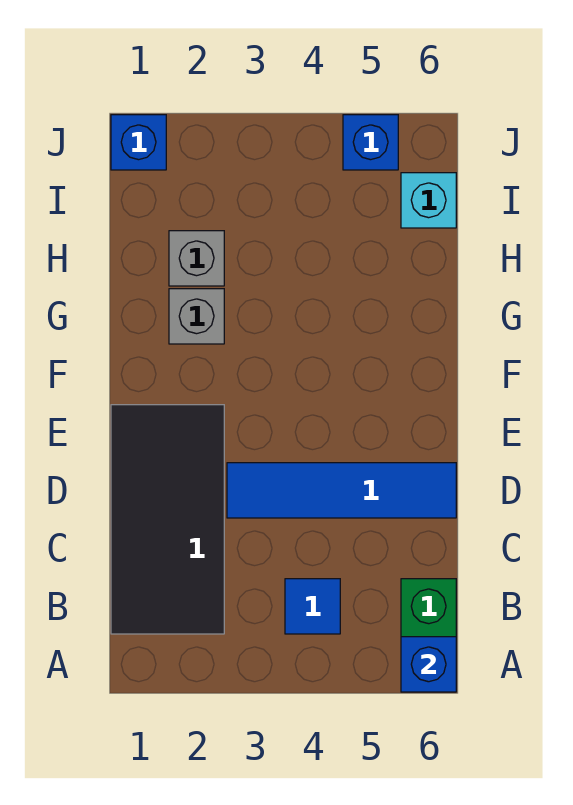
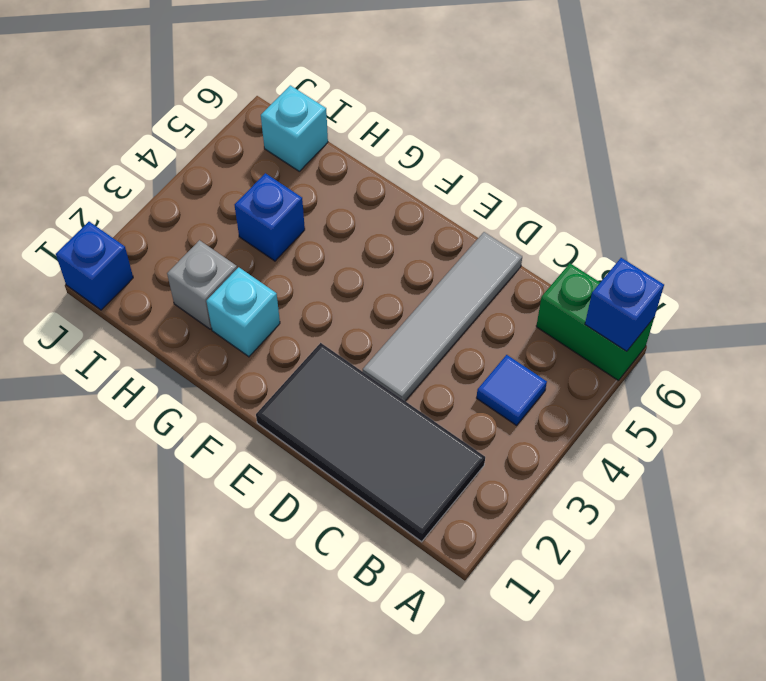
blue 1x4 tile [227,463,456,518] -> grey 1x4 tile [363,232,522,401]
grey 1x1 brick [169,289,224,344] -> cyan 1x1 brick [206,267,280,357]
blue 1x1 brick [343,115,398,170] -> blue 1x1 brick moved to [234,173,305,261]

